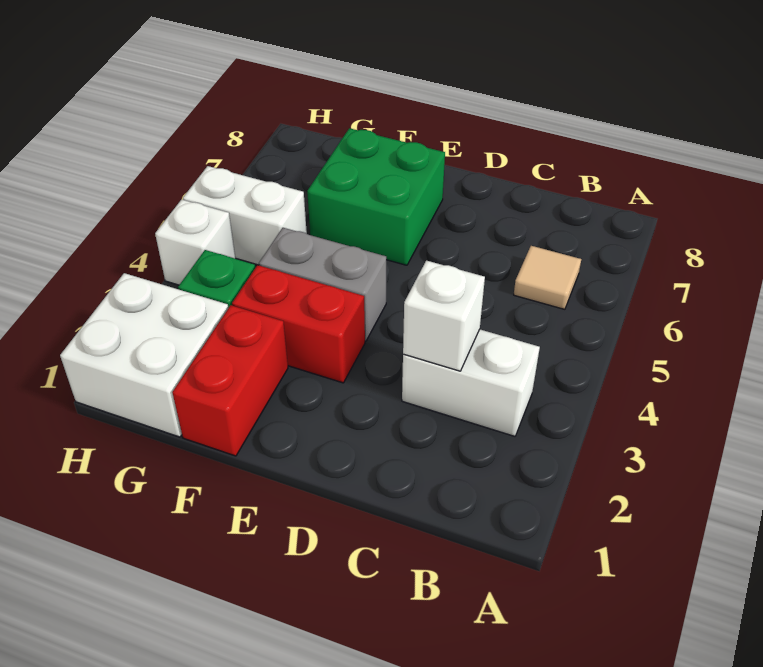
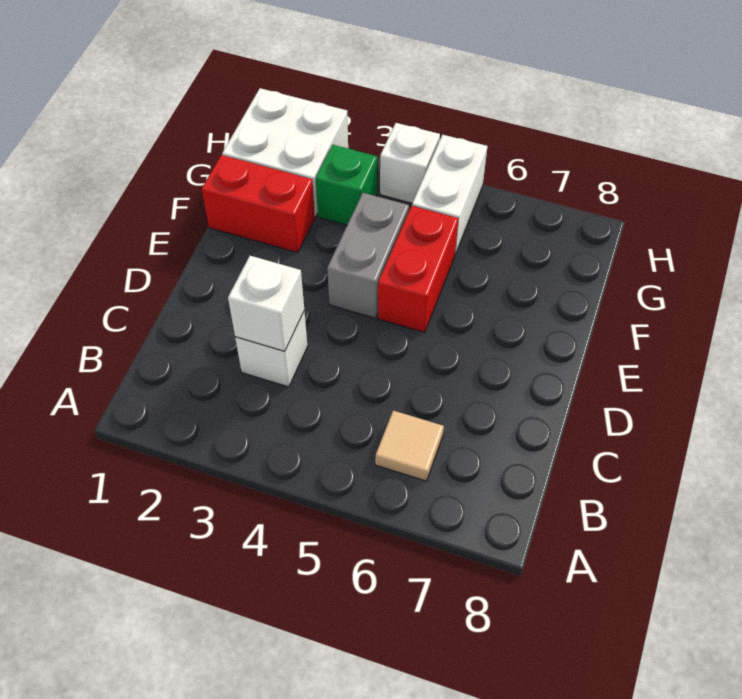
white 1x2 brick [402,329,540,436] -> white 1x1 brick [235,311,308,387]
red 1x2 brick [232,265,365,383] -> red 1x2 brick moved to [378,206,459,332]
green 2x2 brick [307,128,445,265] -> none

